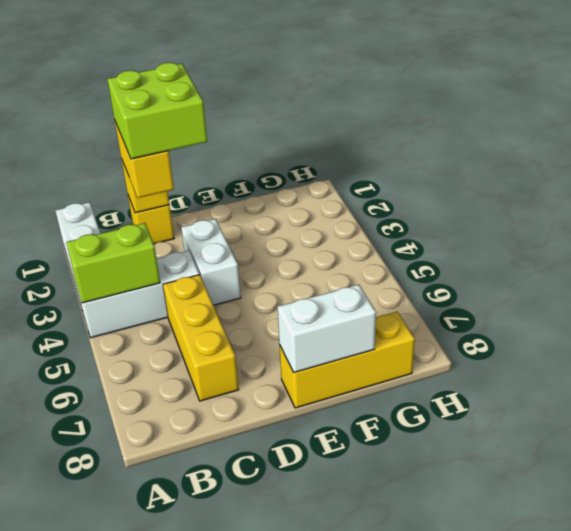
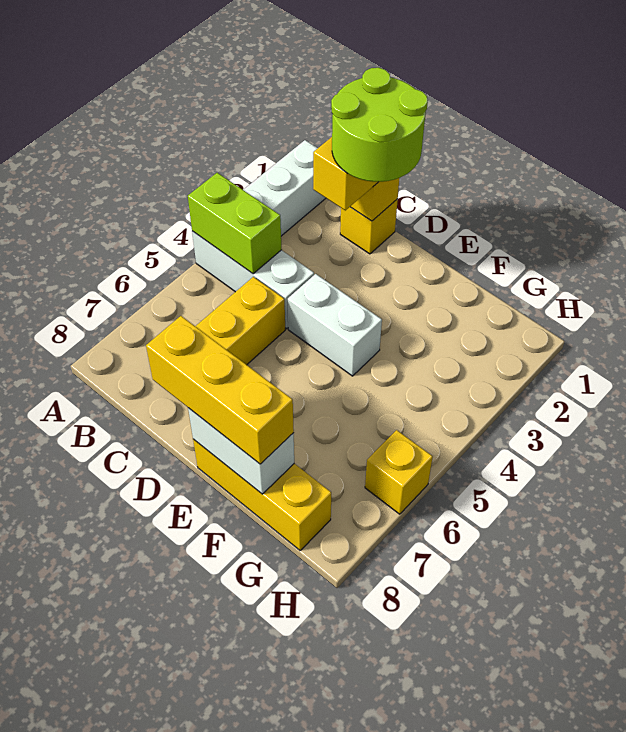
lime 2x2 brick [107,63,207,159] -> lime 2x2 round brick [331,68,428,182]
white 1x2 brick [181,219,241,305] -> white 1x2 brick turned to [288,274,382,376]
none -> yellow 1x3 brick [146,316,294,464]
none -> yellow 1x1 brick [365,430,433,514]

